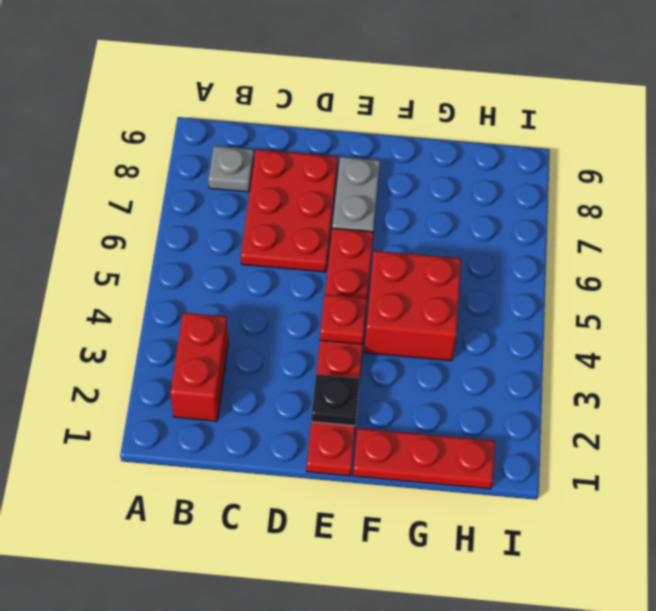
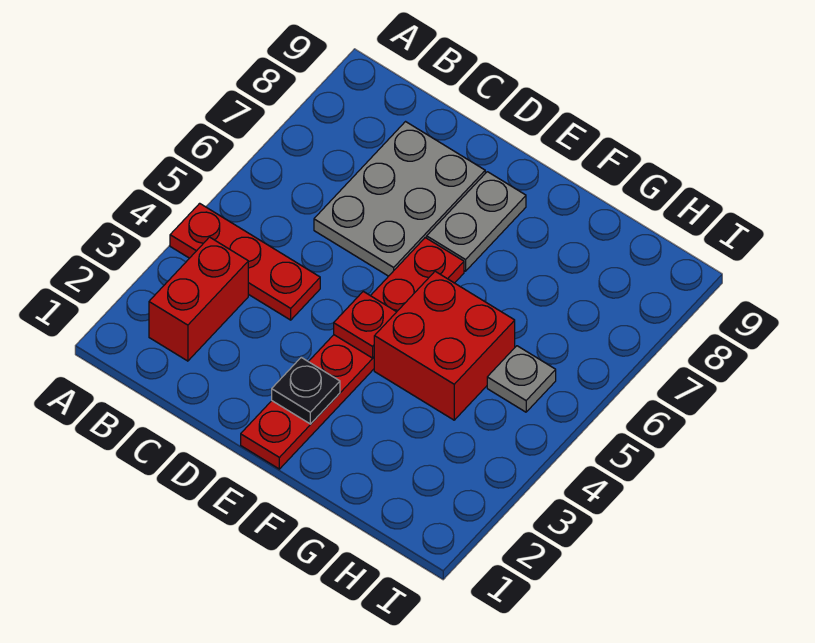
grey 1x1 plate [208,146,254,192] -> grey 1x1 plate moved to [487,346,556,412]
red 2x3 plate [241,150,338,272] -> grey 2x3 plate [314,122,485,276]
red 1x3 plate [353,428,495,489] -> red 1x3 plate moved to [170,203,320,320]

